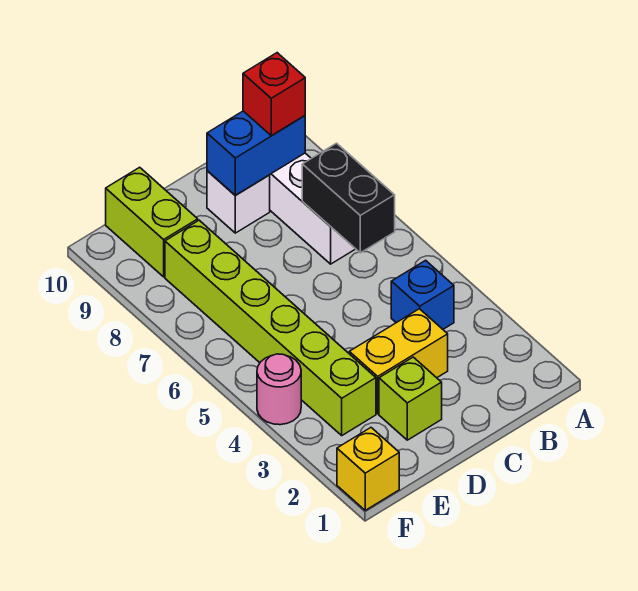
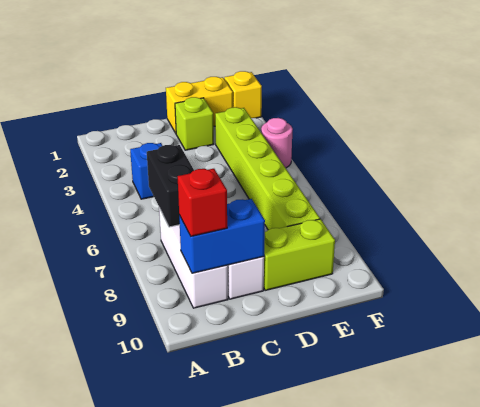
yellow 1x2 brick [349,309,448,414] -> yellow 1x2 brick moved to [166,77,233,133]
lime 1x2 brick [106,167,198,277] -> lime 1x2 brick turned to [264,219,335,290]

